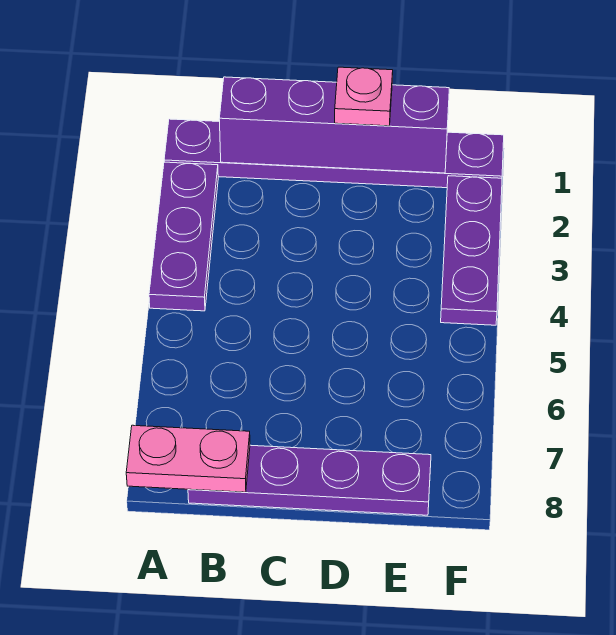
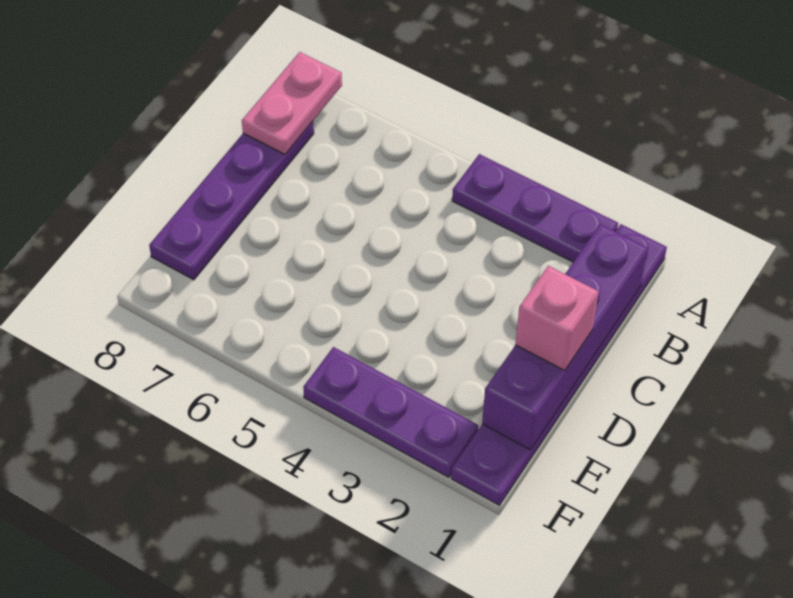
pink 1x1 plate [335,67,393,126] -> pink 1x1 brick [515,266,598,371]

